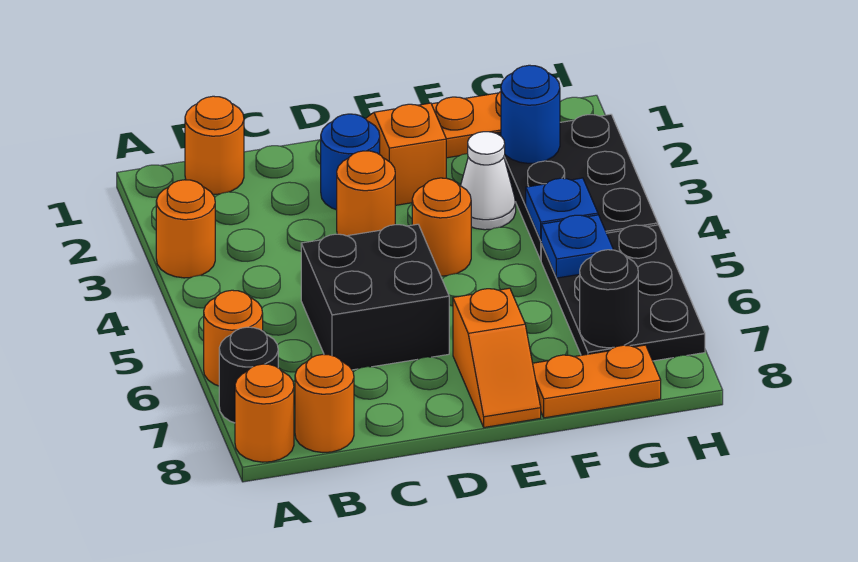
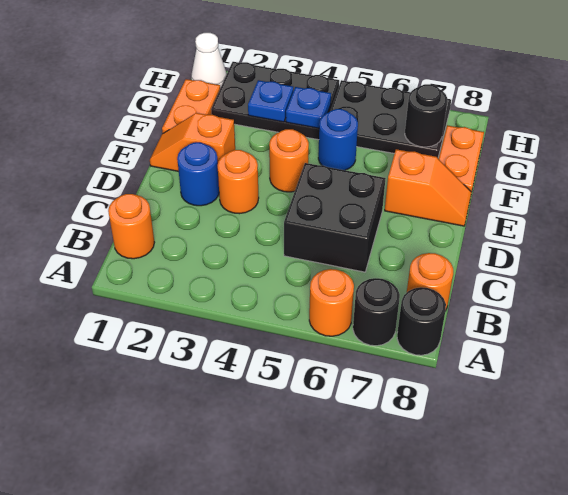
orange 1x1 round brick [156,180,215,278] -> none
orange 1x1 round brick [235,364,294,462] -> black 1x1 round brick [397,287,446,355]
white 1x1 cone [461,132,516,230] -> white 1x1 cone moved to [191,33,227,88]
blue 1x1 round brick [501,65,560,163] -> blue 1x1 round brick moved to [318,109,358,170]
blue 1x1 plate [541,215,613,278] -> blue 1x1 plate moved to [248,80,293,122]

